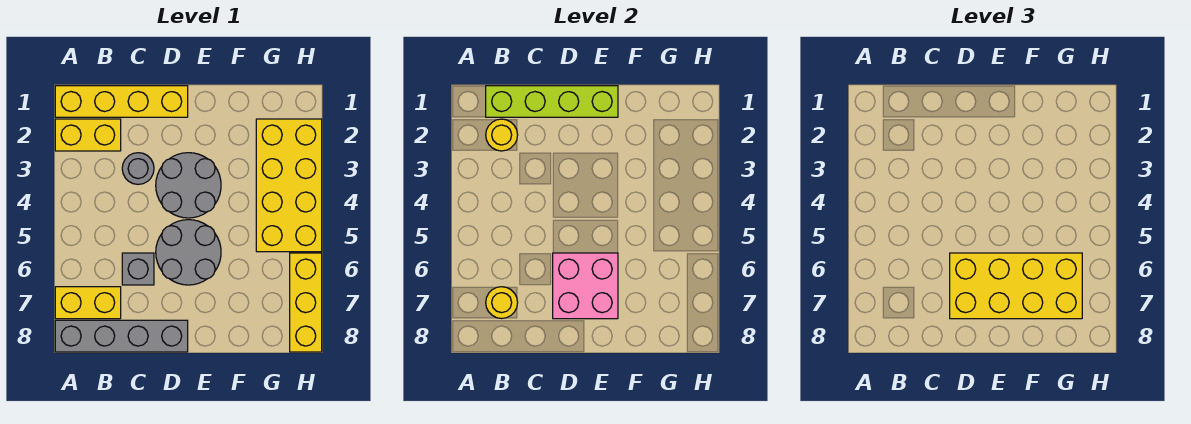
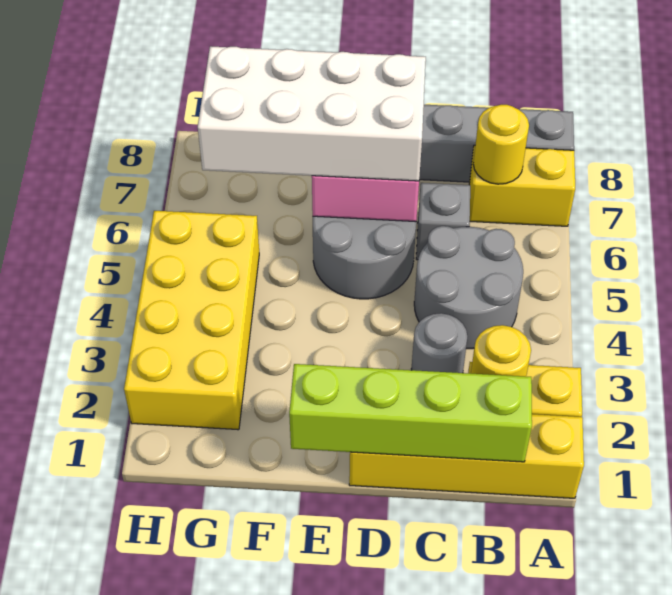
grey 2x2 round brick [156,153,221,218] -> grey 2x2 round brick moved to [414,226,523,349]
yellow 2x4 brick [950,253,1082,319] -> white 2x4 brick [198,46,426,181]
yellow 1x3 brick [290,253,322,352] -> none

